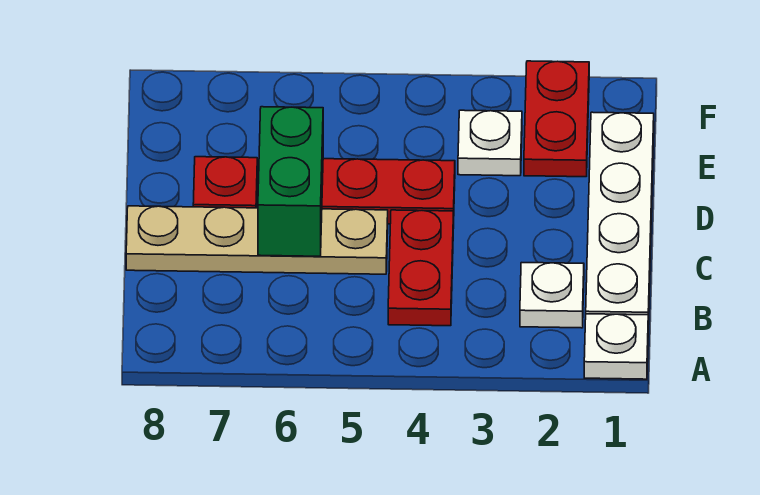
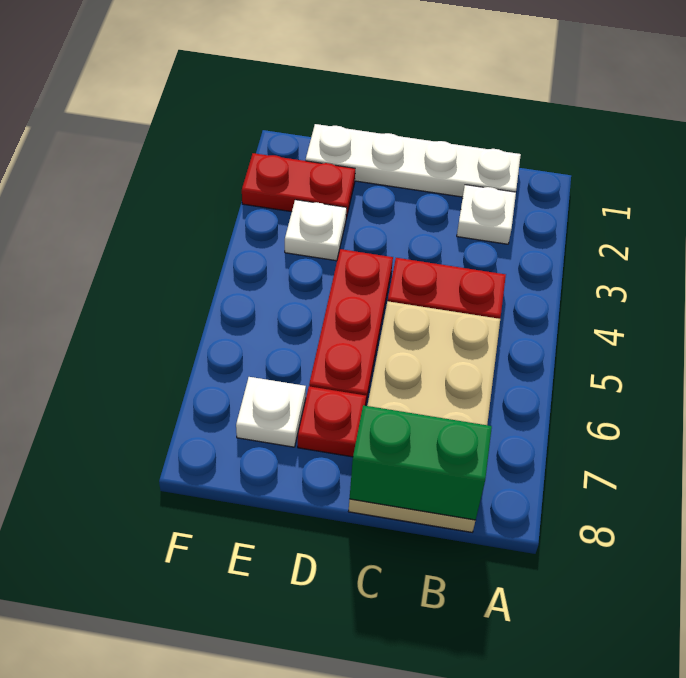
white 1x1 plate [584,314,648,379] -> white 1x1 plate moved to [236,377,306,447]
tan 1x4 plate [126,206,388,274] -> tan 2x4 plate [349,301,500,532]
green 1x2 brick [258,107,323,256] -> green 1x2 brick moved to [350,405,492,520]

